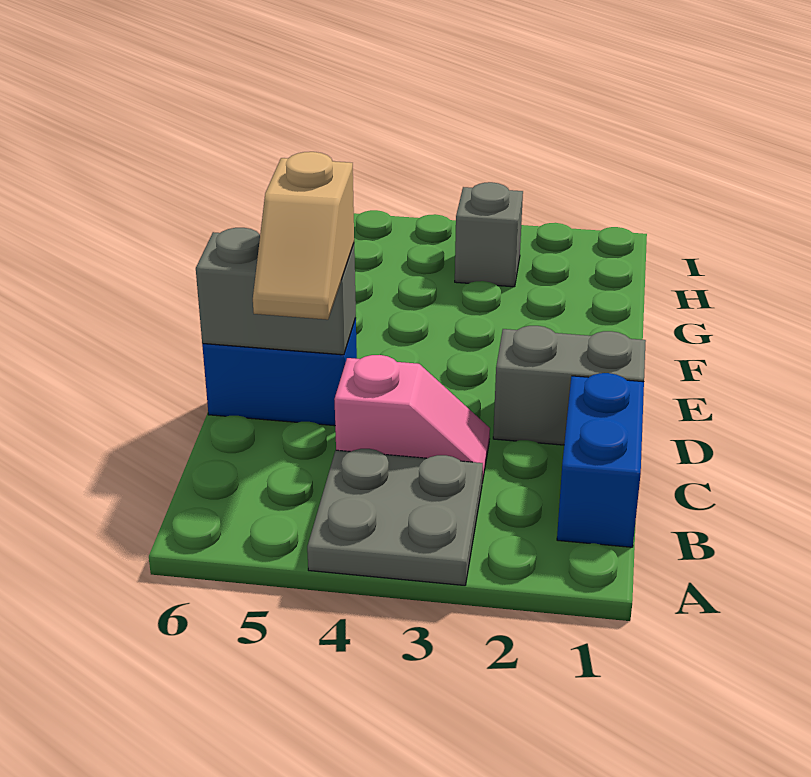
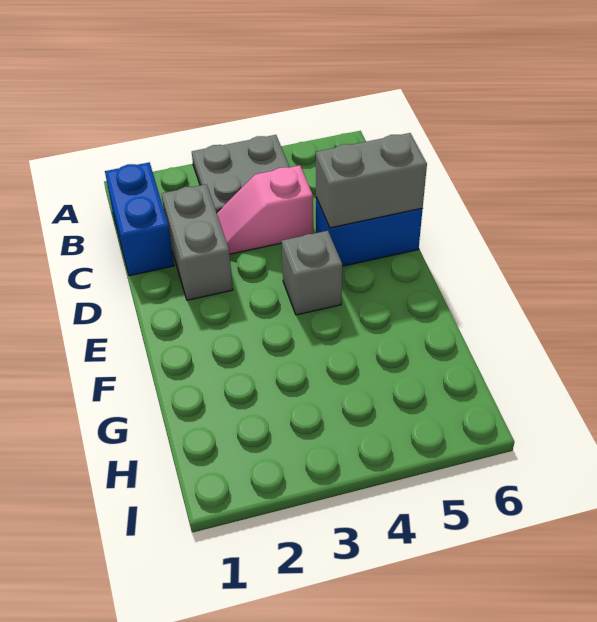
tan 1x2 slope [253,152,354,320] -> none
grey 1x2 brick [493,326,646,445] -> grey 1x2 brick turned to [162,184,233,300]
grey 1x1 brick [455,182,523,287] -> grey 1x1 brick moved to [282,231,342,315]

